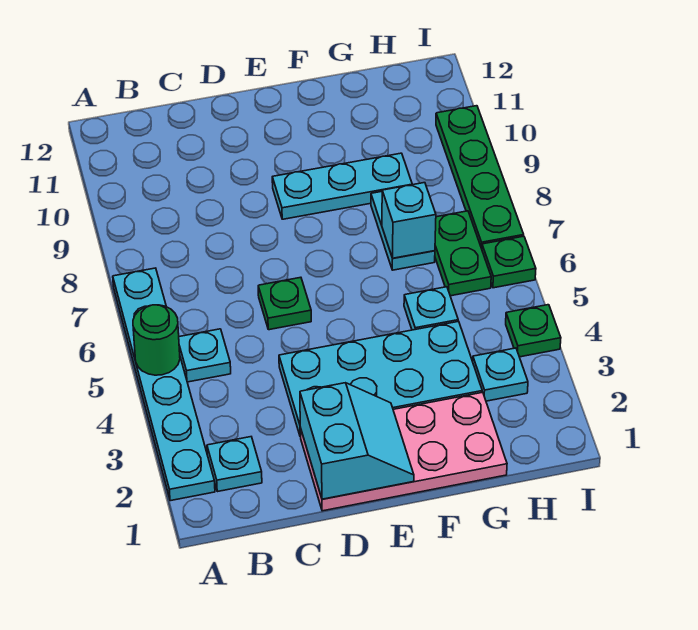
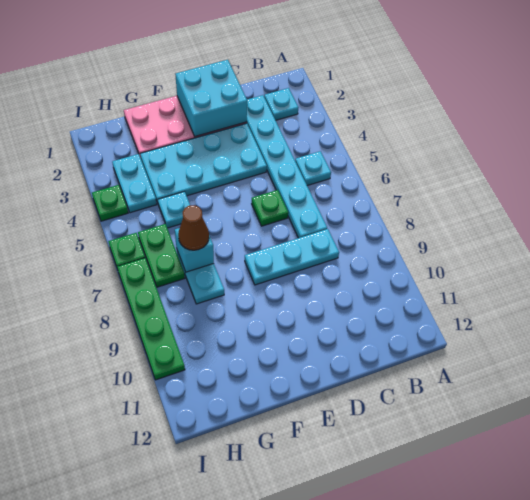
cyan 1x6 plate [113,268,215,501] -> cyan 1x6 plate moved to [247,95,327,238]
green 1x1 round brick [133,305,180,375] -> none
cyan 2x2 slope [300,383,414,499] -> cyan 2x2 brick [175,60,247,136]
cyan 1x3 plate [272,153,412,219] -> cyan 1x3 plate moved to [245,229,339,285]
none -> brown 1x1 cone [178,205,209,250]
cyan 1x1 plate [473,348,528,401] -> cyan 1x2 plate [112,154,157,213]

